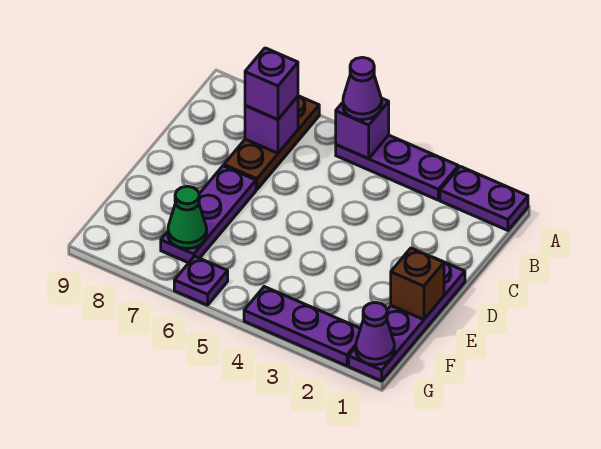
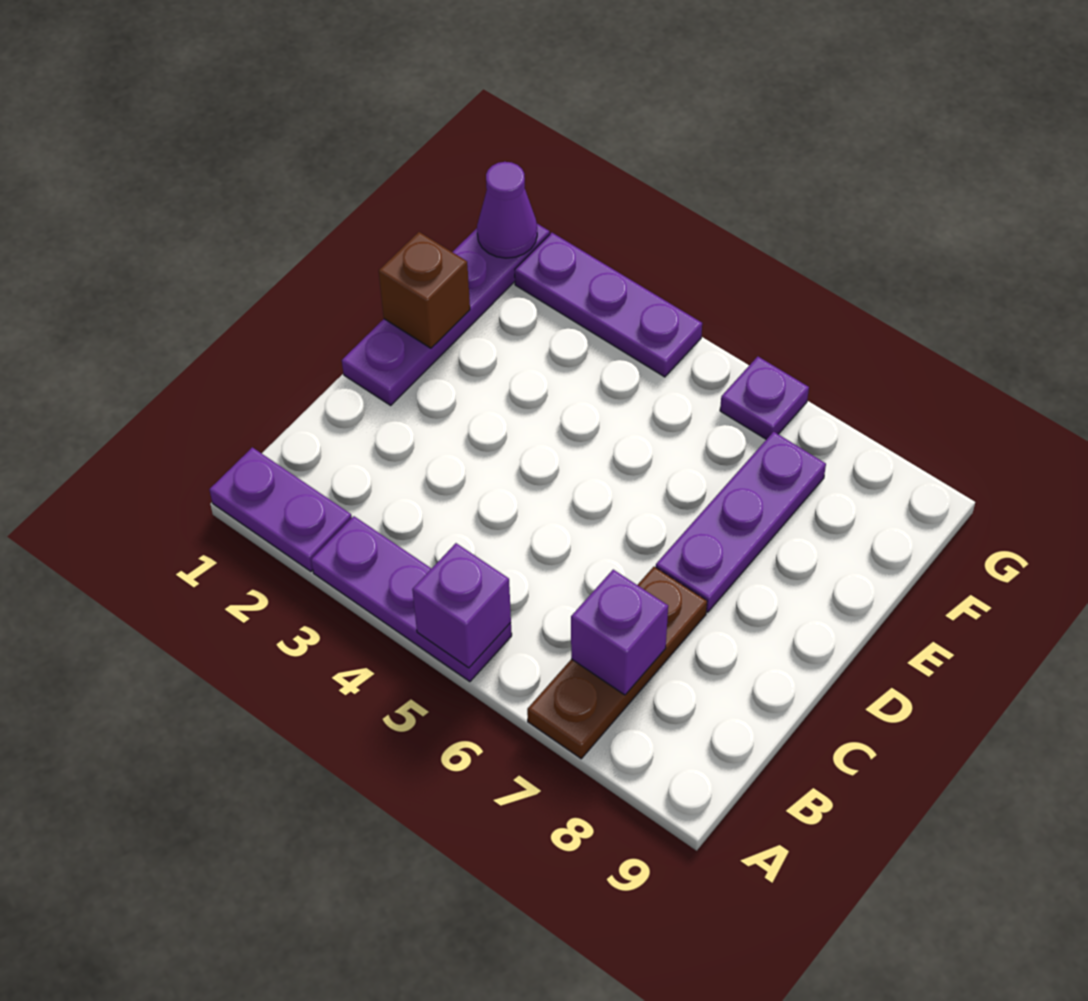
purple 1x1 cone [343,57,382,120] -> none
purple 1x1 brick [245,48,298,120] -> none
green 1x1 cone [168,186,207,249] -> none

